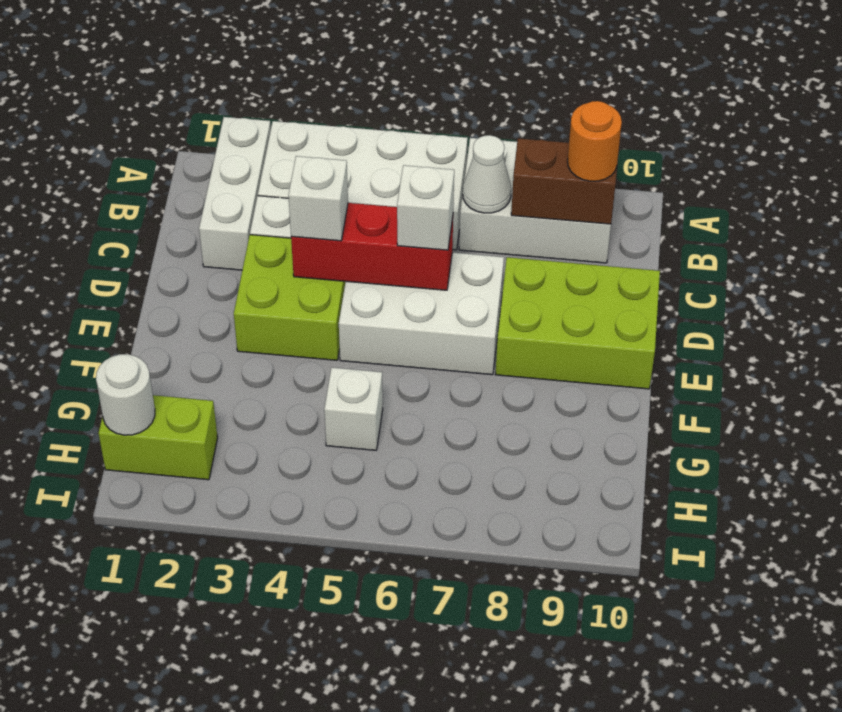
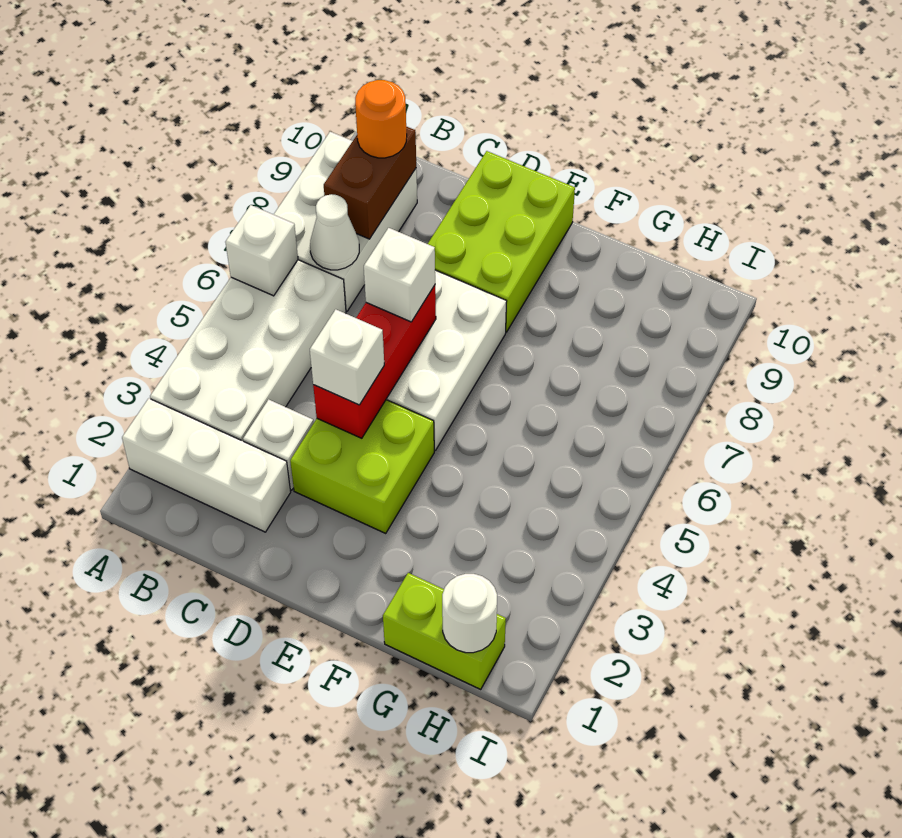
white 1x1 brick [324,367,383,450] -> white 1x1 brick moved to [225,205,298,296]
lime 1x2 brick [99,395,218,480] -> lime 1x2 brick turned to [383,573,506,689]

